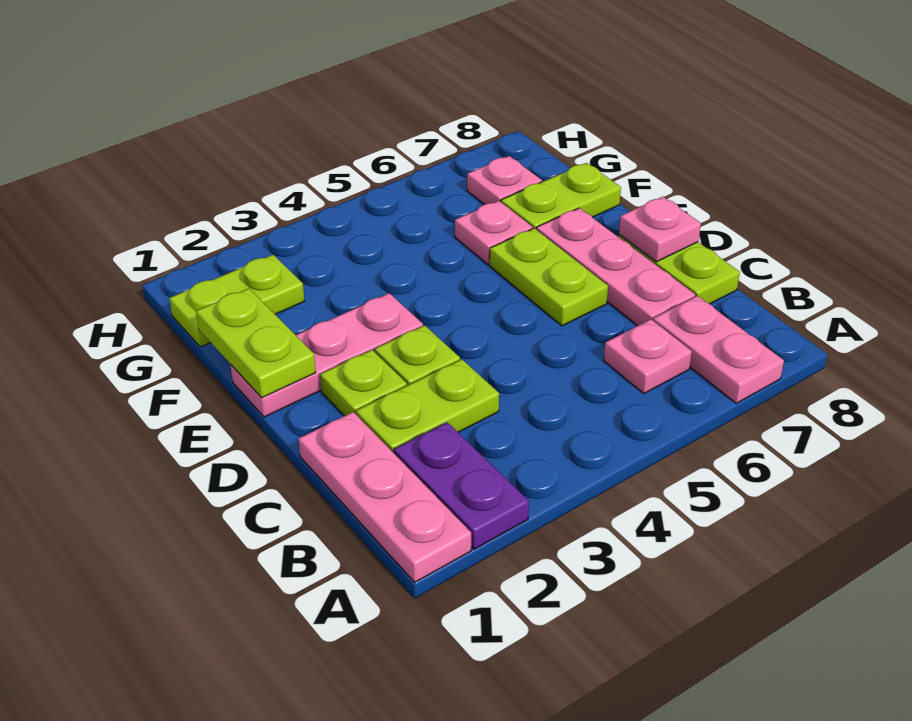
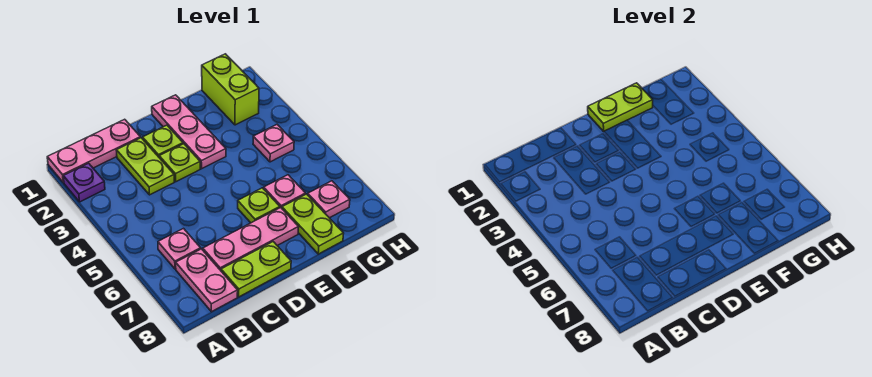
purple 1x2 plate [394,422,529,549] -> purple 1x1 plate [63,163,105,202]
pink 1x2 plate [653,296,784,403] -> pink 1x2 plate turned to [176,249,238,312]
lime 1x2 plate [490,228,608,326] -> lime 1x1 plate [238,188,280,223]
pink 1x1 plate [619,197,701,262] -> pink 1x1 plate moved to [253,125,294,162]
lime 1x2 plate [169,255,304,347] -> lime 1x2 brick [202,54,259,125]

